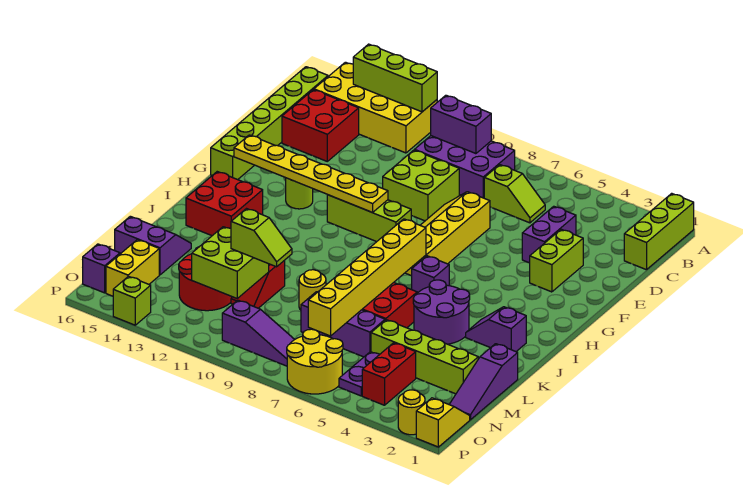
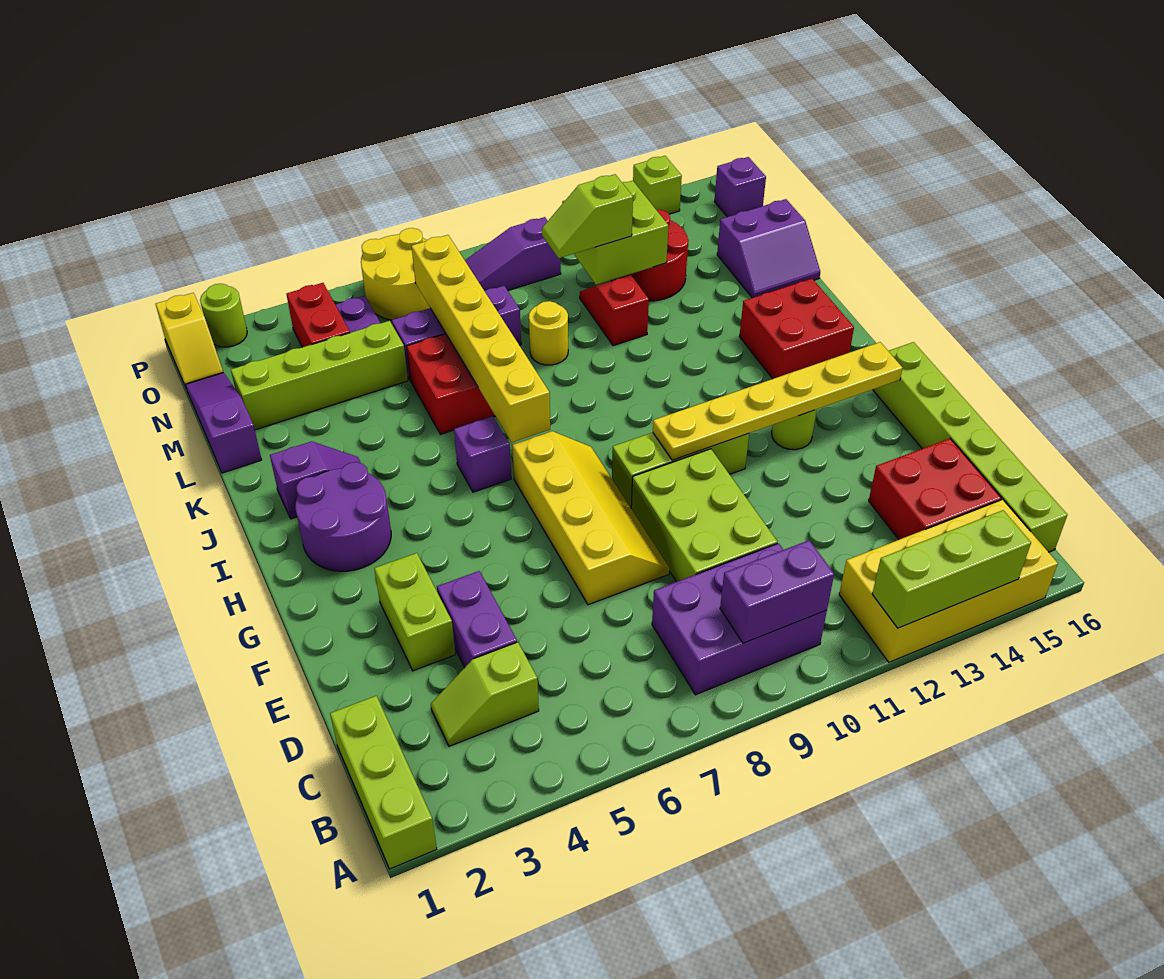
lime 1x2 slope [484,165,545,223] -> lime 1x2 slope moved to [431,642,539,746]
lime 2x2 brick [383,150,459,221] -> lime 2x3 brick [631,449,777,582]
purple 2x2 round brick [413,280,470,344] -> purple 2x2 round brick moved to [295,462,391,571]
yellow 1x2 brick [106,240,159,296] -> none
yellow 1x1 round brick [398,390,425,435] -> lime 1x1 round brick [200,284,247,347]

